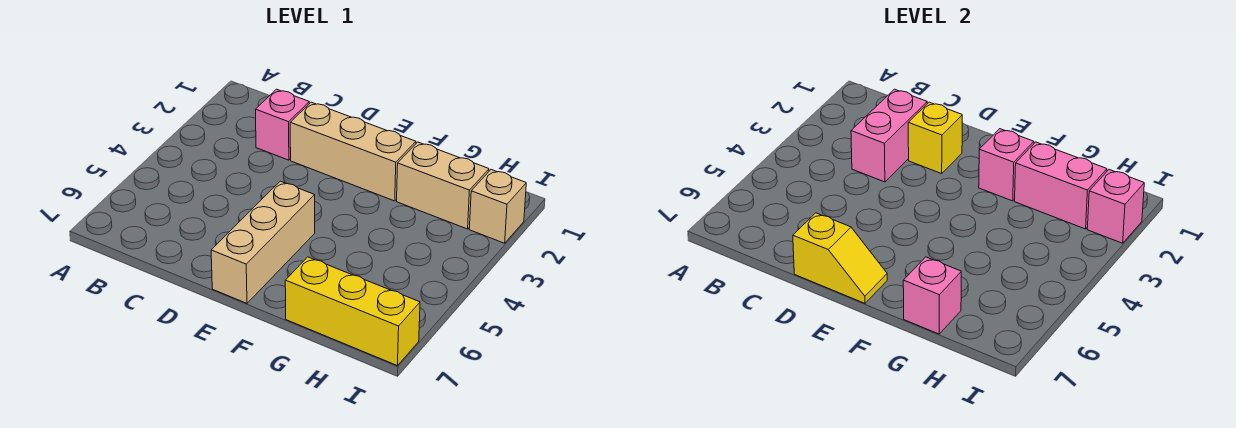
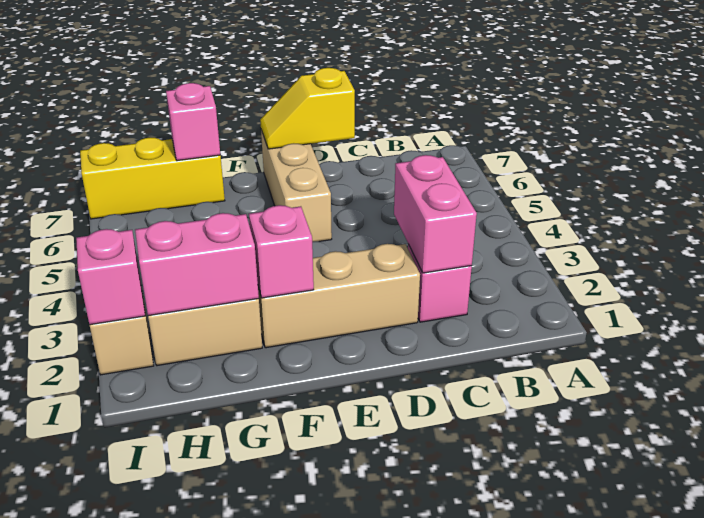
yellow 1x1 brick [908,102,962,174] -> none

